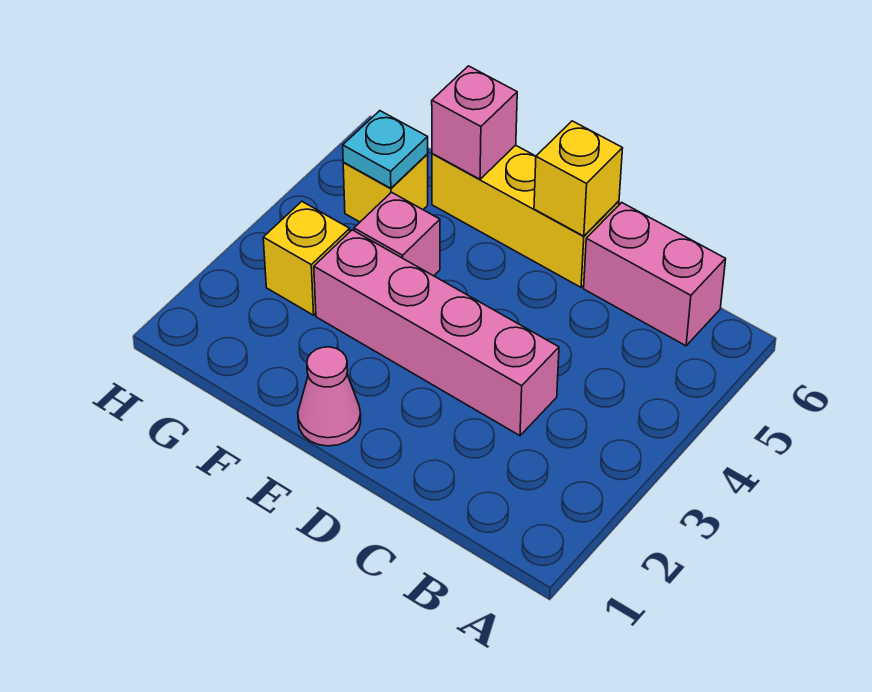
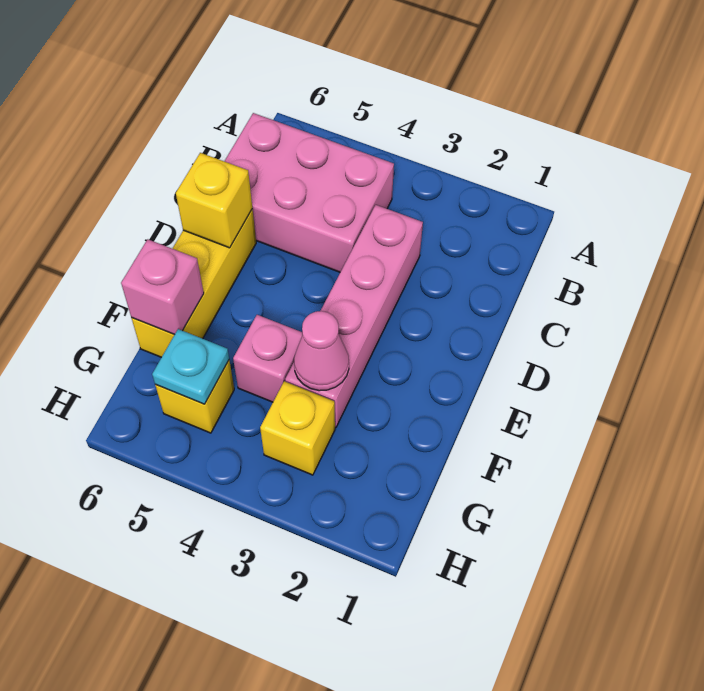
pink 1x2 brick [584,202,726,346] -> pink 2x3 brick [224,113,394,272]
pink 1x1 cone [298,347,361,446] -> pink 1x1 cone moved to [294,311,349,391]

